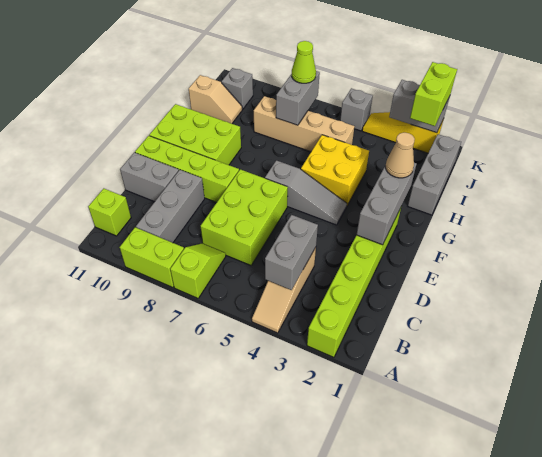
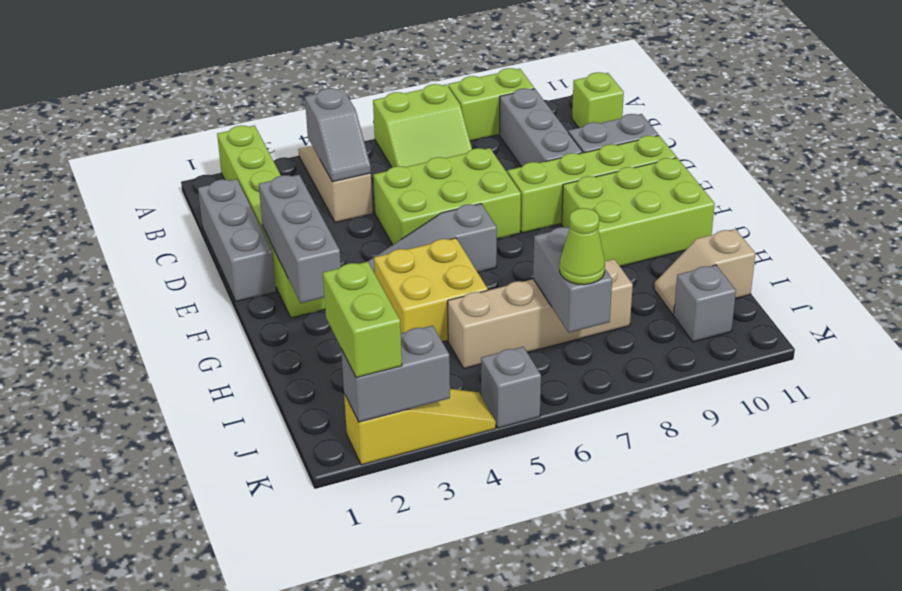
lime 1x2 slope [170,243,226,298] -> lime 2x2 slope [373,84,472,167]
grey 1x2 brick [265,215,318,290] -> grey 1x2 slope [305,88,371,182]
lime 2x3 brick [200,169,288,265] -> lime 2x3 brick turned to [374,148,521,245]
tan 1x1 cone [385,133,415,178] -> none
grey 1x3 brick [408,134,461,215] -> grey 1x3 brick moved to [198,179,276,302]

